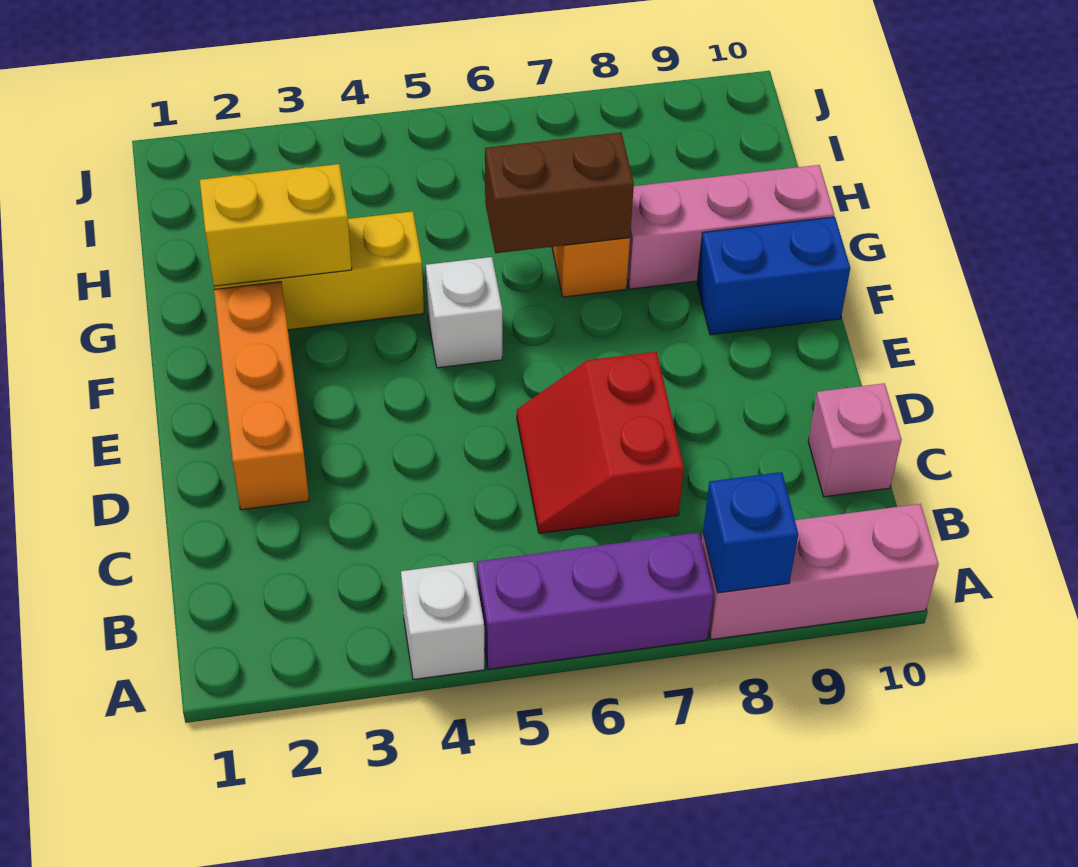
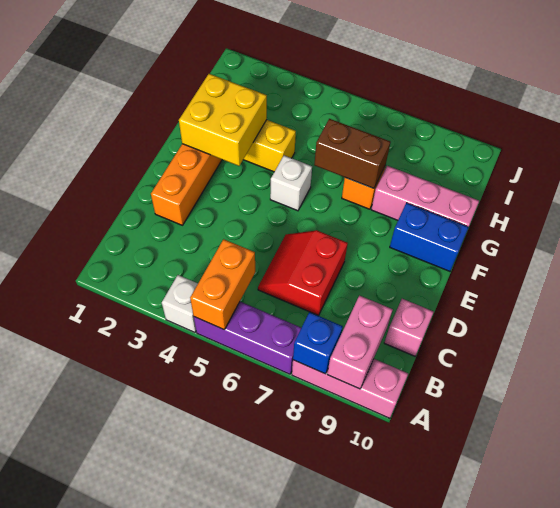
none -> orange 1x2 brick [190,239,255,330]
none -> pink 1x2 brick [327,295,393,389]
yellow 1x2 brick [200,164,352,286] -> yellow 2x2 brick [179,74,267,166]

